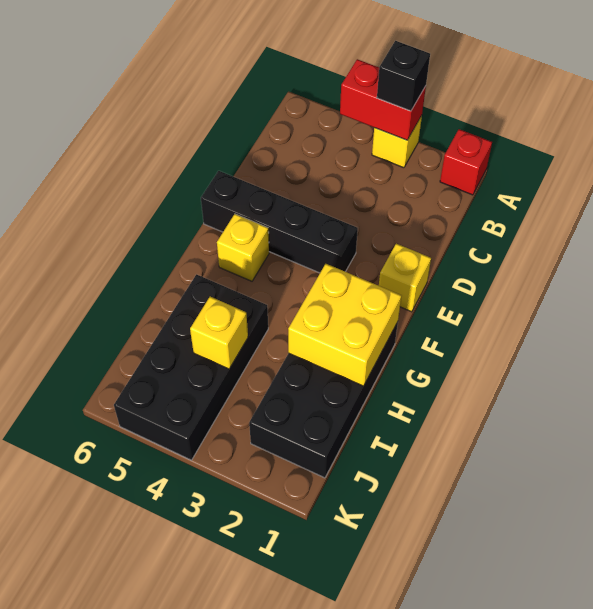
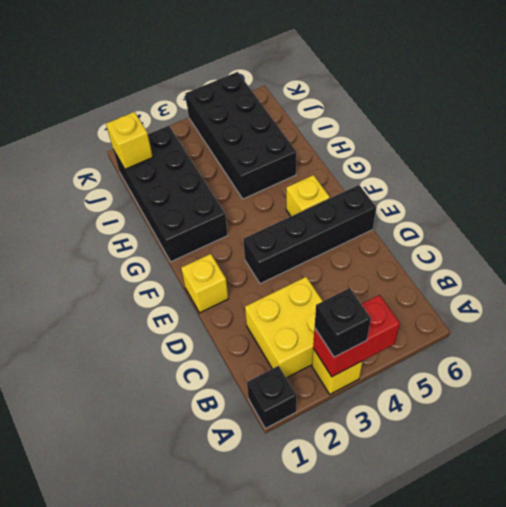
red 1x1 brick [440,129,492,195] -> black 1x1 brick [247,366,297,428]
yellow 2x2 brick [288,264,401,386] -> yellow 2x2 brick moved to [245,277,323,378]
yellow 1x1 brick [190,297,248,369] -> yellow 1x1 brick moved to [106,112,153,169]

